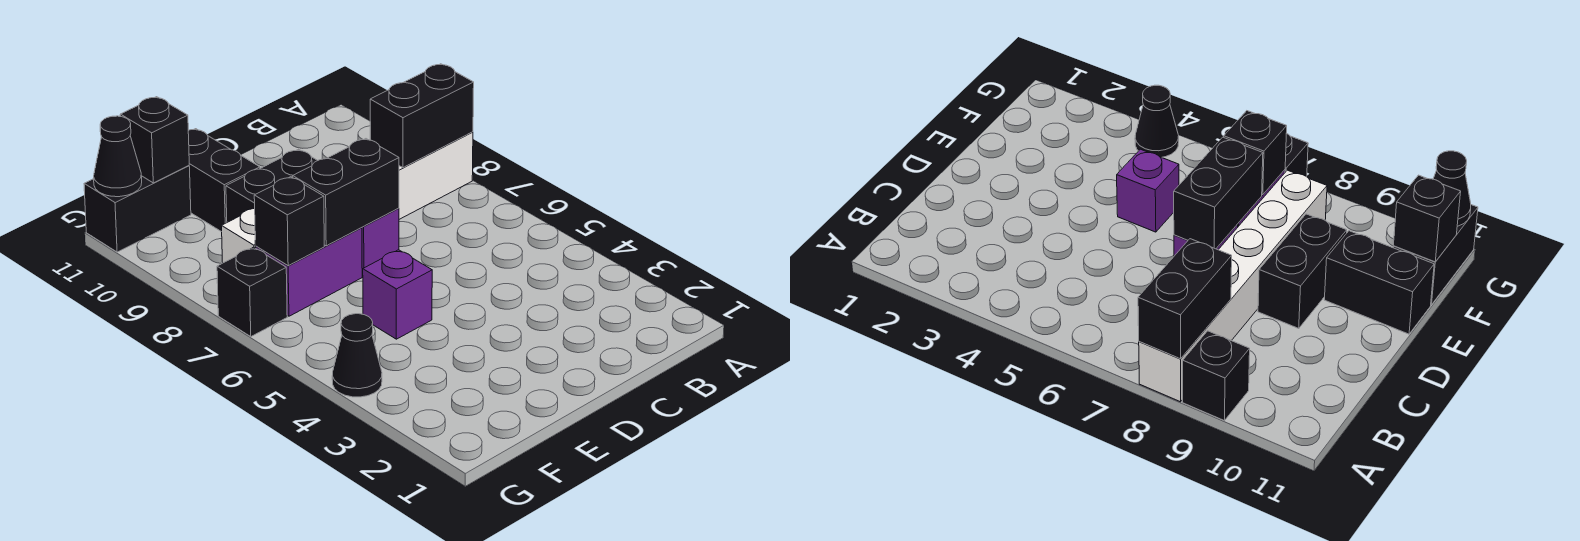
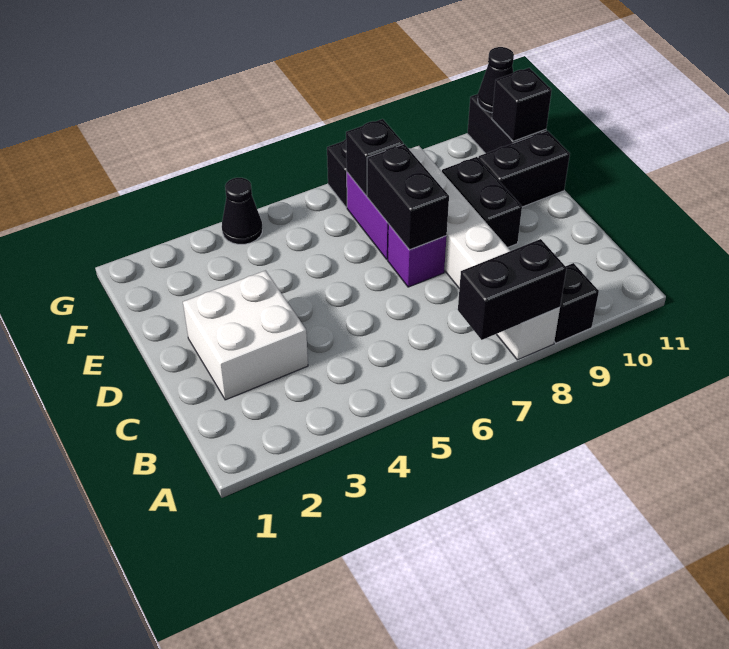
black 1x2 brick [370,64,474,168] -> black 1x2 brick turned to [458,239,567,340]
none -> white 2x2 brick [183,270,308,400]
purple 1x1 brick [363,250,432,339] -> none

